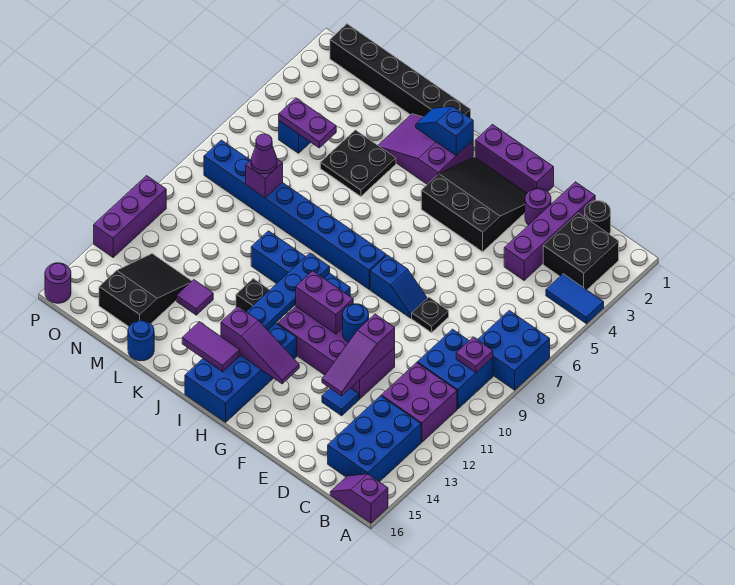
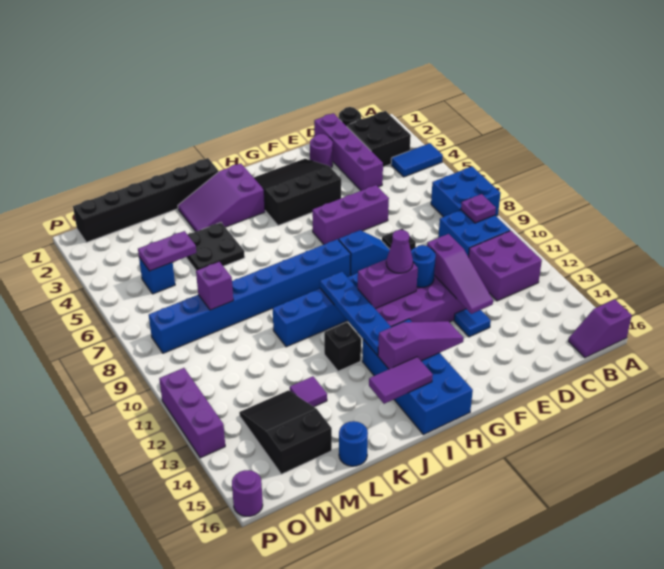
blue 2x3 brick [328,396,421,482] -> none
purple 1x3 brick [475,125,554,193] -> purple 1x3 brick moved to [312,185,389,244]
blue 1x2 slope [416,106,473,156] -> none
purple 1x1 cone [251,134,277,174] -> purple 1x1 cone moved to [386,230,413,273]

